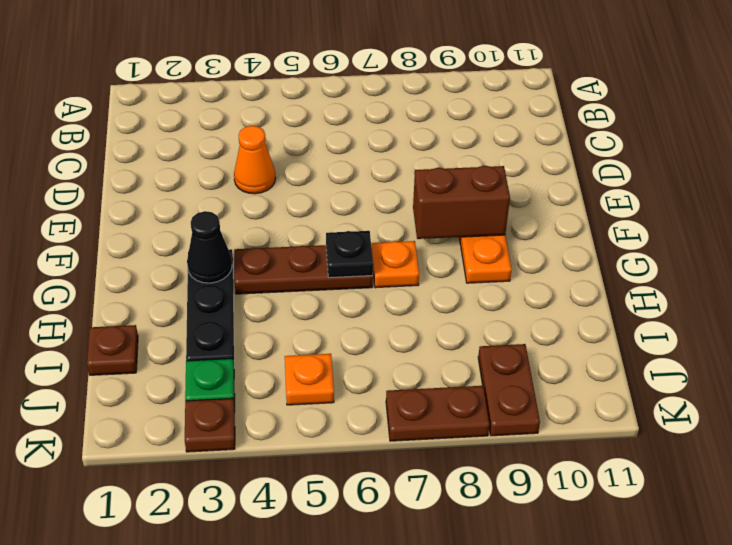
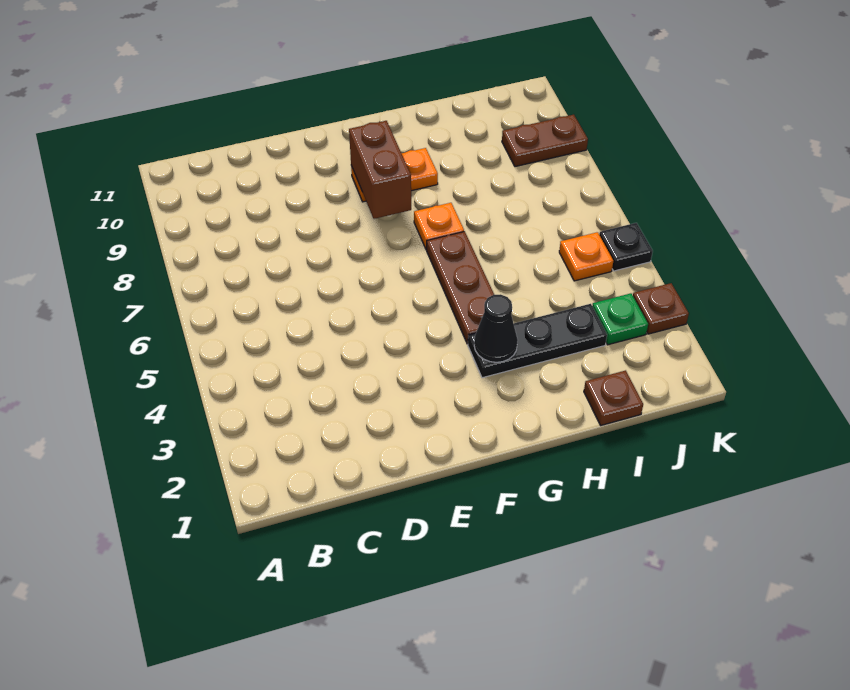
orange 1x1 cone [234,126,276,194] -> none
black 1x1 plate [326,231,373,278] -> black 1x1 plate moved to [599,223,653,271]
brown 1x2 plate [386,386,489,441] -> none

